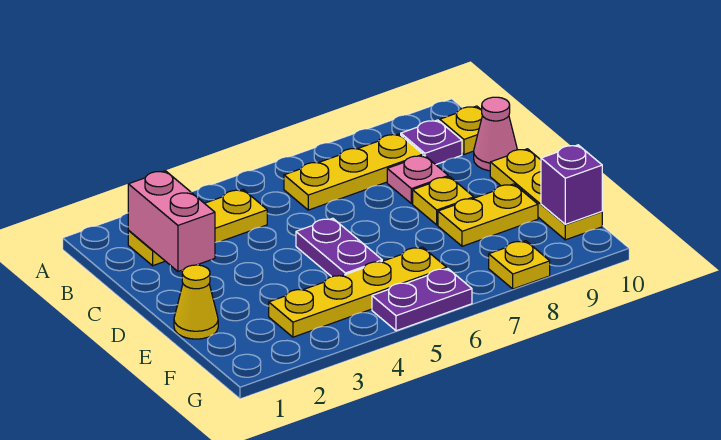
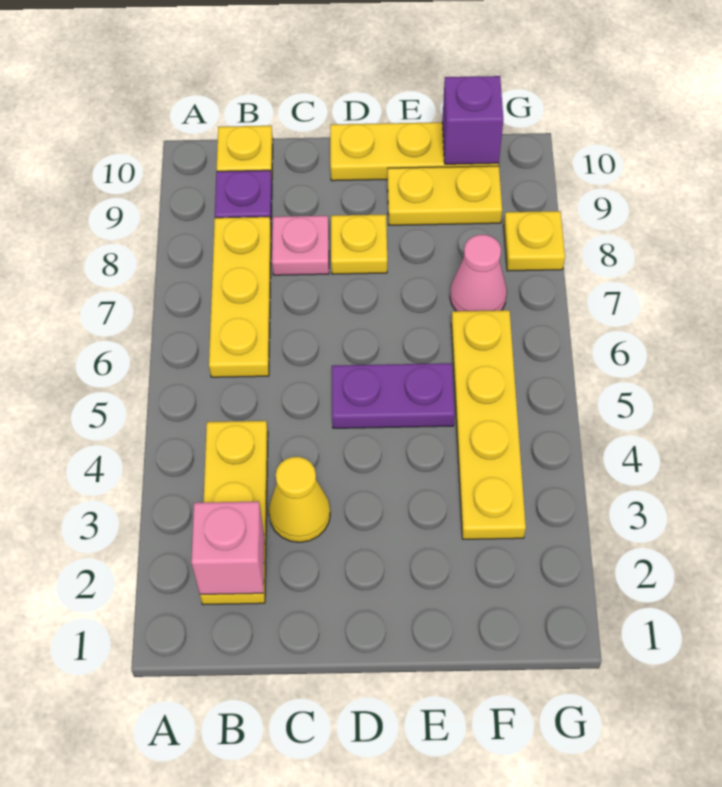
pink 1x2 brick [128,171,215,271] -> pink 1x1 brick [191,501,264,594]
pink 1x1 cone [474,97,517,171] -> pink 1x1 cone moved to [450,235,507,311]
yellow 1x1 cone [174,265,218,339] -> yellow 1x1 cone moved to [269,457,330,542]
yellow 1x2 plate [438,184,538,246] -> yellow 1x2 plate turned to [388,166,502,225]
purple 1x2 plate [372,268,472,331] -> none

